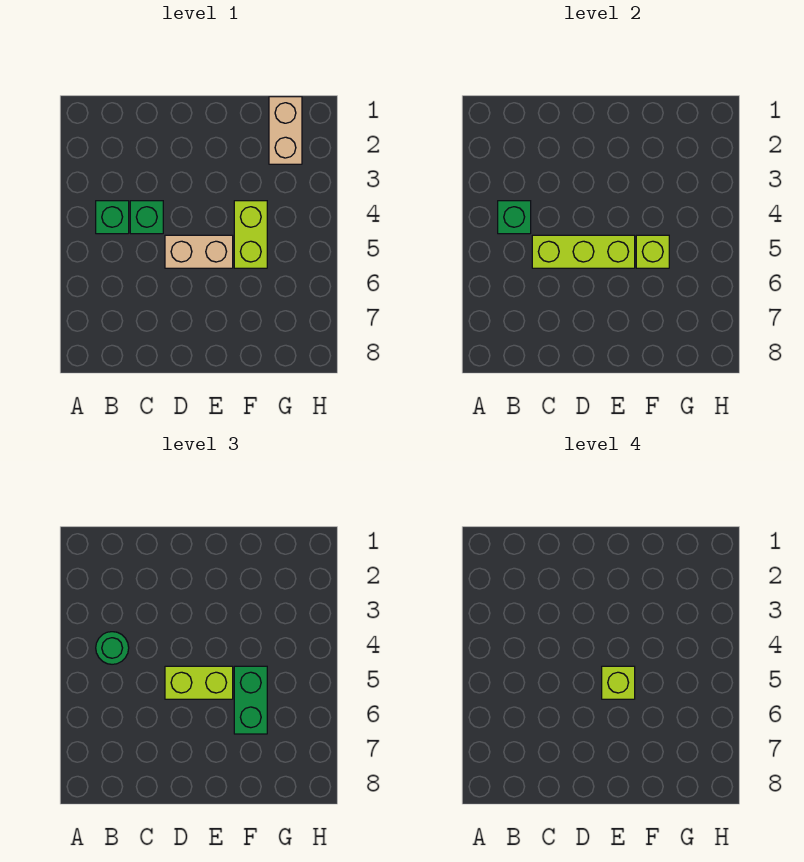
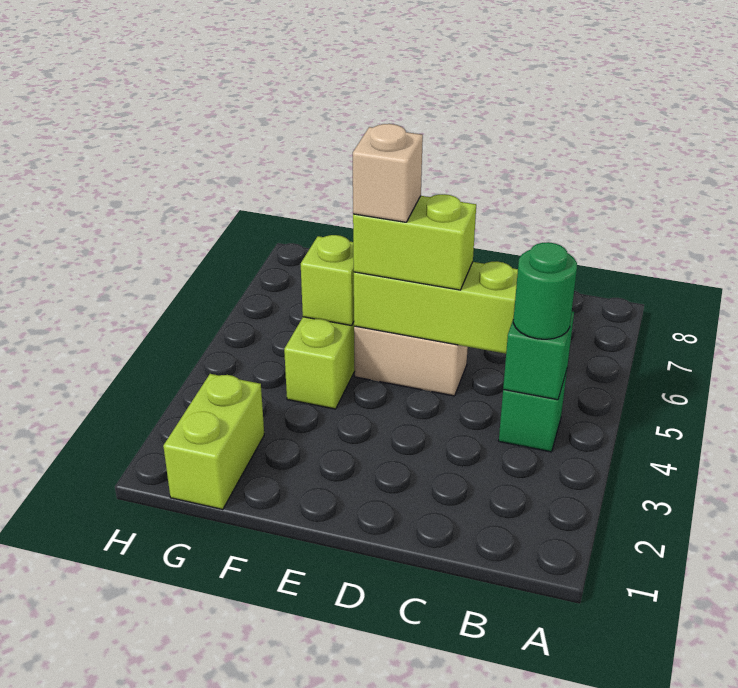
green 1x1 brick [130,201,163,234] -> none
lime 1x1 brick [602,666,635,699] -> tan 1x1 brick [353,124,423,222]
green 1x2 brick [234,666,267,734] -> none
tan 1x2 brick [269,97,302,164] -> lime 1x2 brick [163,374,264,510]

